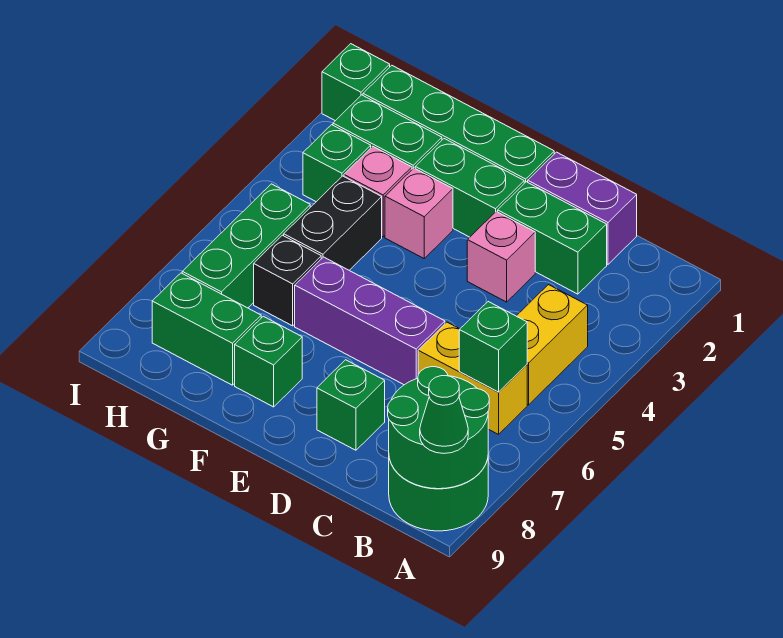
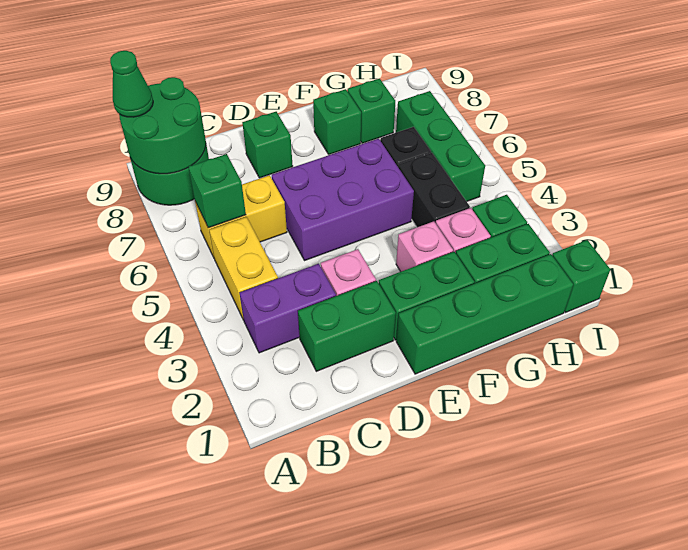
purple 1x2 brick [528,152,637,264] -> purple 1x2 brick moved to [240,264,336,353]
purple 1x3 brick [295,257,445,385] -> purple 2x3 brick [272,139,414,261]
green 1x2 brick [152,273,261,385] -> green 1x1 brick [348,79,395,143]

